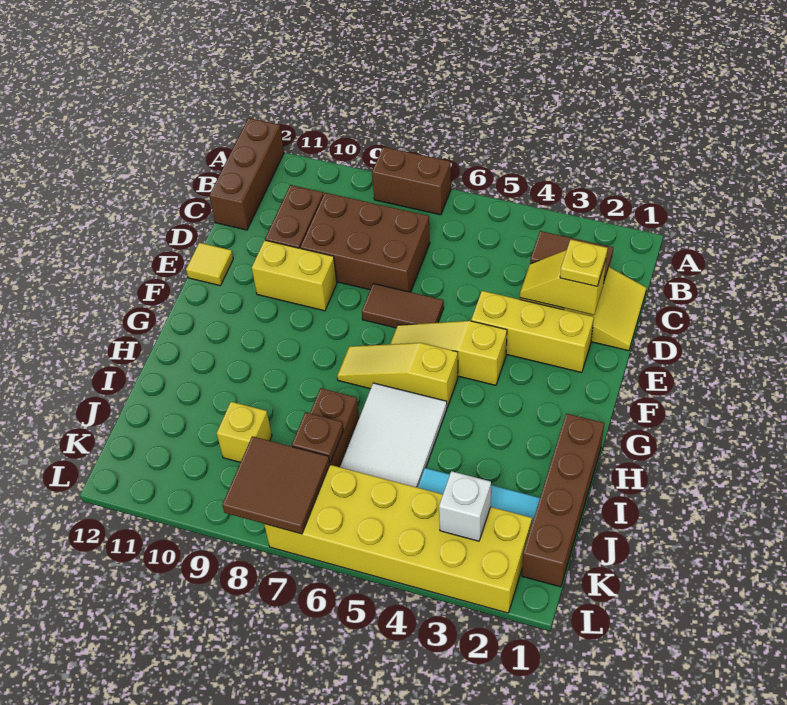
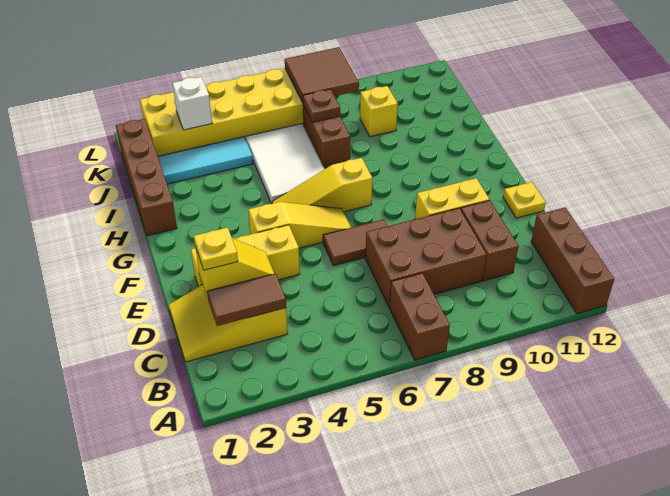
brown 1x2 brick [372,147,451,215] -> brown 1x2 brick turned to [389,273,450,360]
yellow 1x1 tile [186,243,233,286] -> yellow 1x1 plate [503,182,546,218]
yellow 1x3 slope [337,343,458,407] -> yellow 1x3 slope turned to [272,158,372,212]

